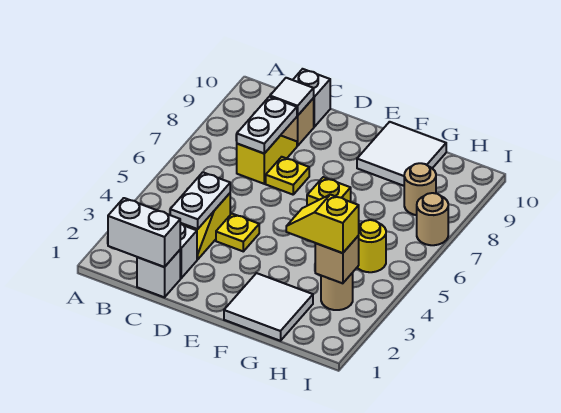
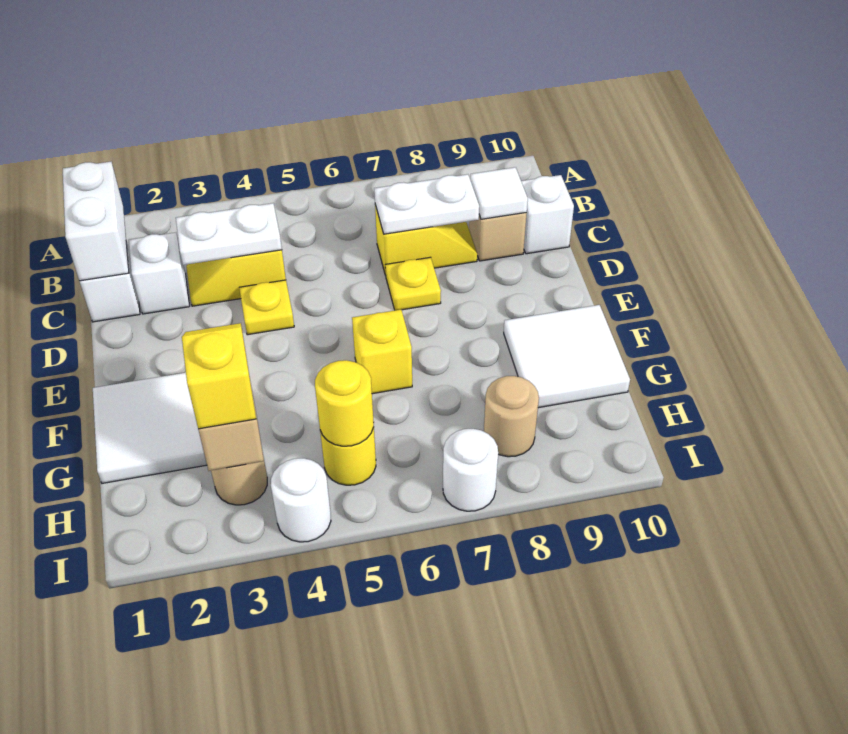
none -> yellow 1x1 round brick [315,360,374,446]
none -> white 1x1 round brick [271,458,331,542]
tan 1x1 round brick [417,193,448,245] -> white 1x1 round brick [443,429,498,511]

